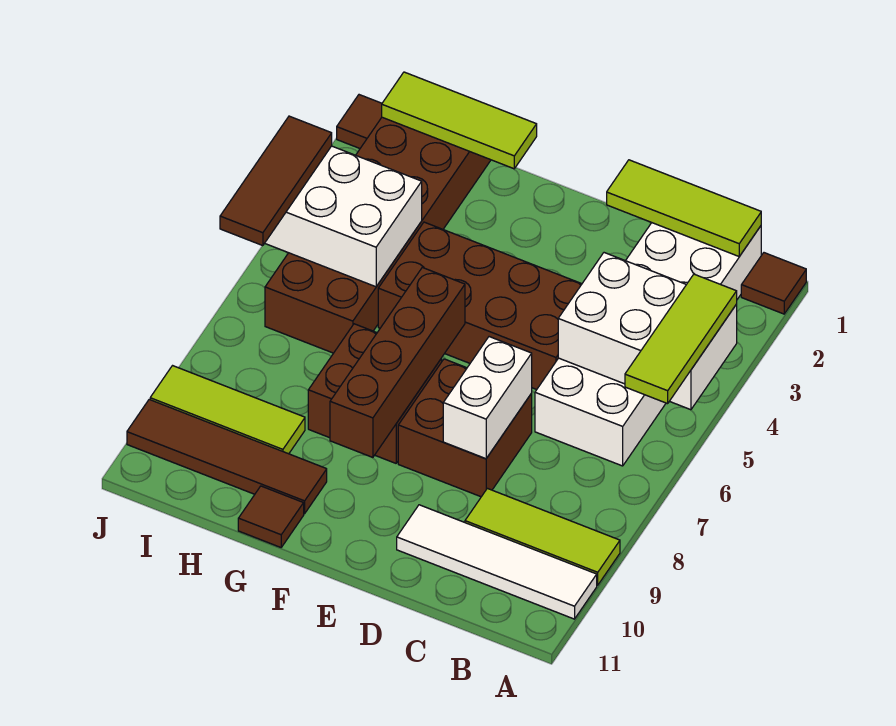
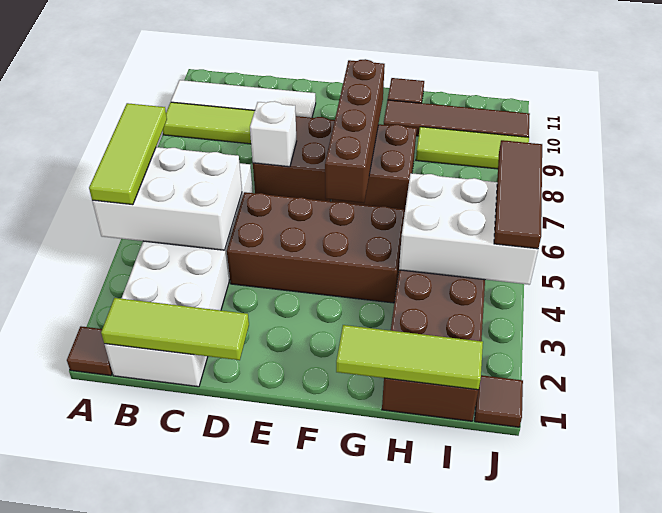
white 1x2 brick [443,337,532,459] -> white 1x1 brick [250,101,297,167]

